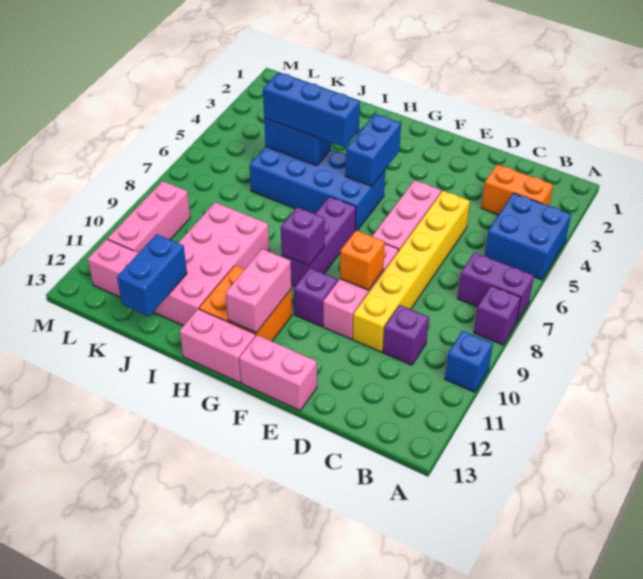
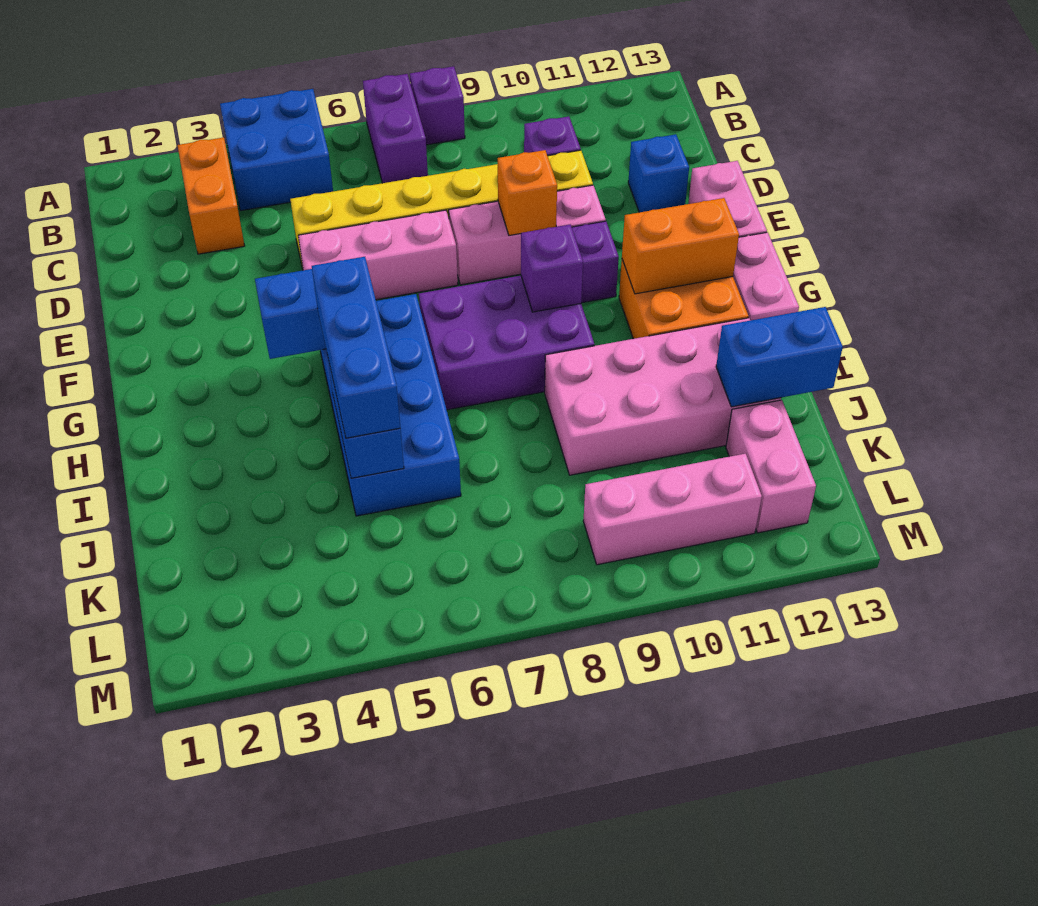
blue 1x1 brick [445,331,493,392] -> blue 1x1 brick moved to [628,134,689,212]
purple 1x3 brick [282,196,356,287] -> purple 2x3 brick [419,276,594,410]
pink 1x2 brick [226,249,291,333] -> orange 1x2 brick [622,198,739,294]

